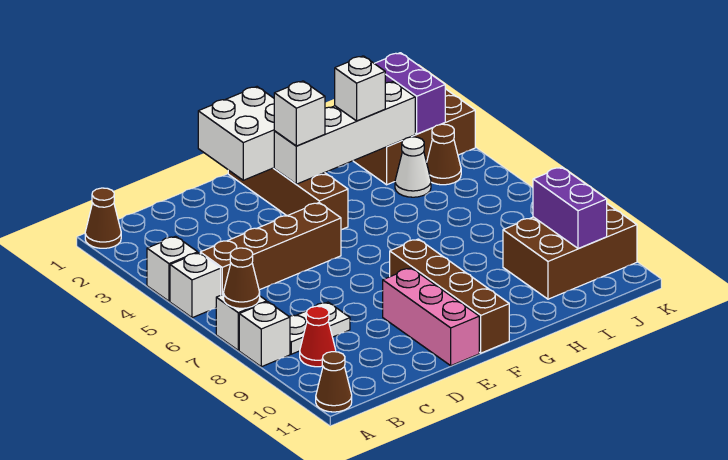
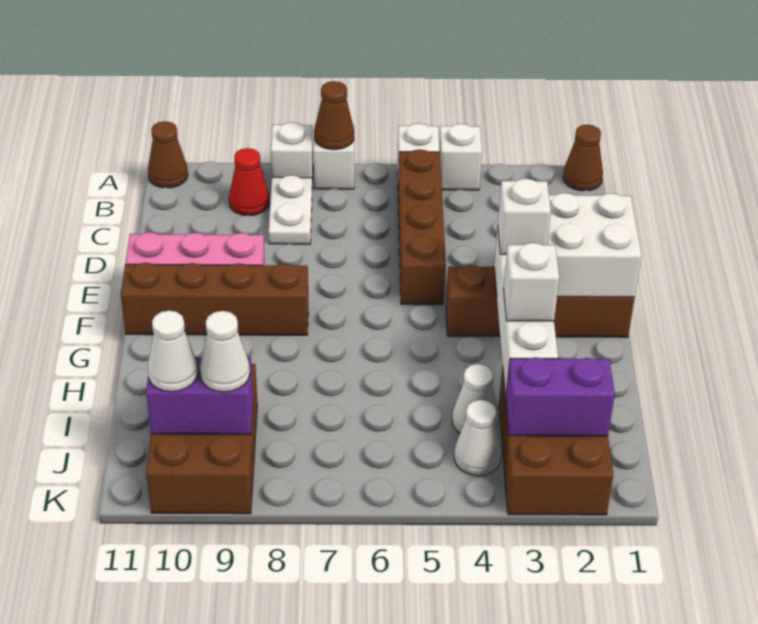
brown 1x1 cone [427,124,461,185] -> white 1x1 cone [454,400,501,476]
none -> white 1x1 cone [200,311,250,392]
none -> white 1x1 cone [148,310,198,392]

